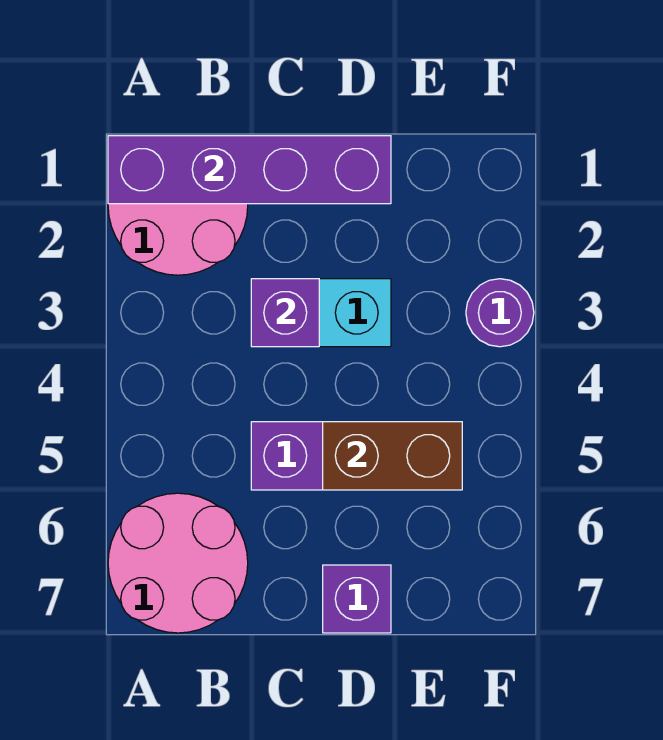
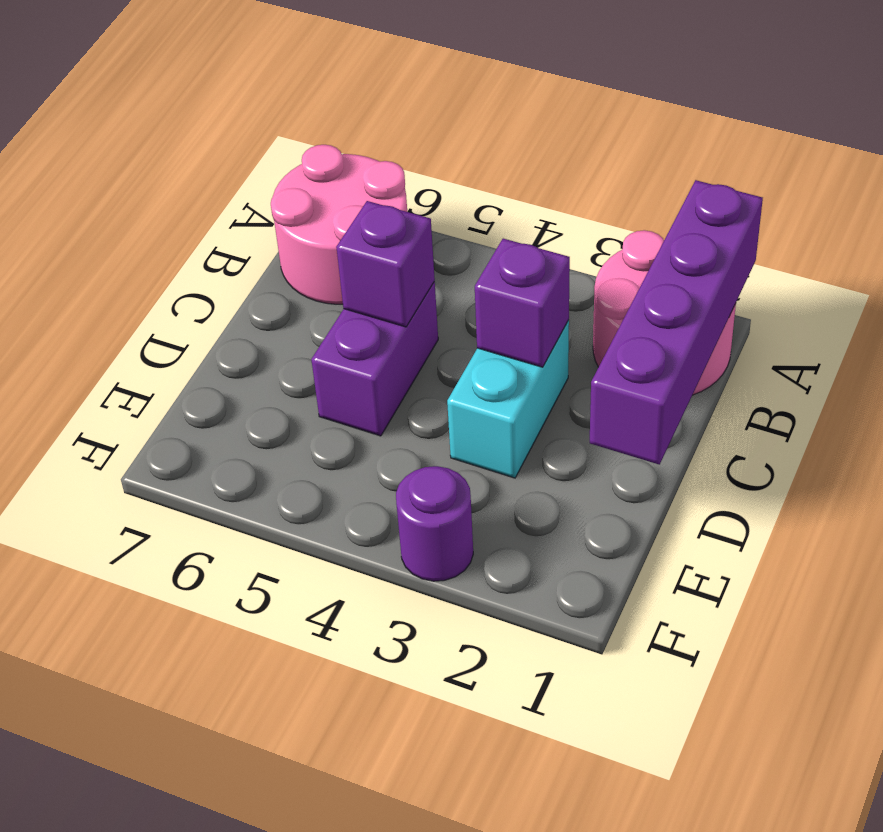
brown 1x2 brick [323,422,462,490] -> none
purple 1x1 brick [323,565,391,633] -> purple 1x1 brick moved to [336,201,435,327]

